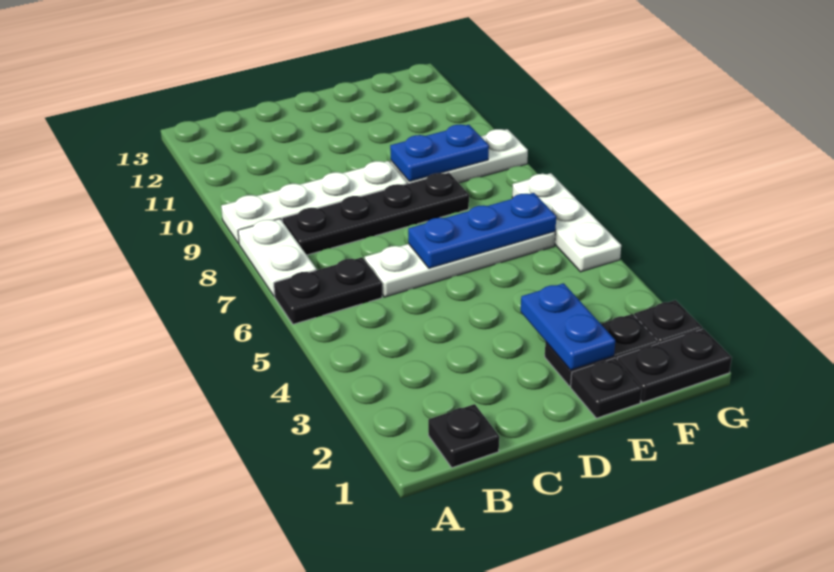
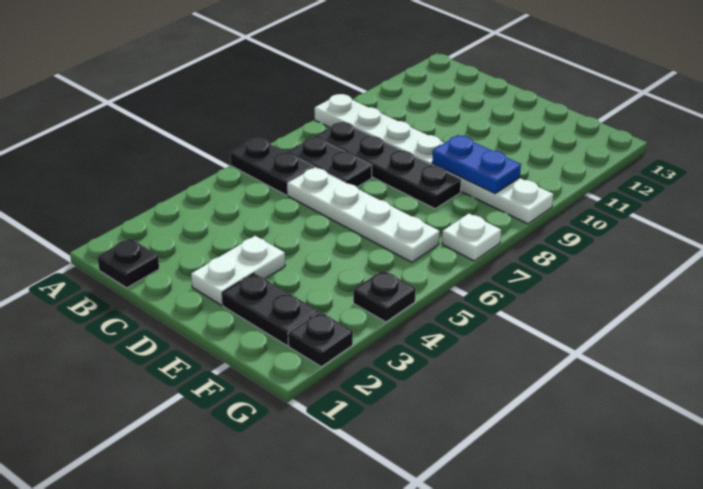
white 1x2 plate [238,219,317,296] -> white 1x2 plate moved to [191,236,285,305]
blue 1x3 plate [408,193,556,268] -> none
black 1x1 plate [571,358,642,418] -> black 1x1 plate moved to [353,270,416,322]
blue 1x2 plate [521,283,615,370] -> none
black 1x2 plate [617,329,732,402] -> black 1x2 plate moved to [288,137,372,187]
white 1x3 plate [512,173,621,272] -> white 1x1 plate [442,214,501,261]

